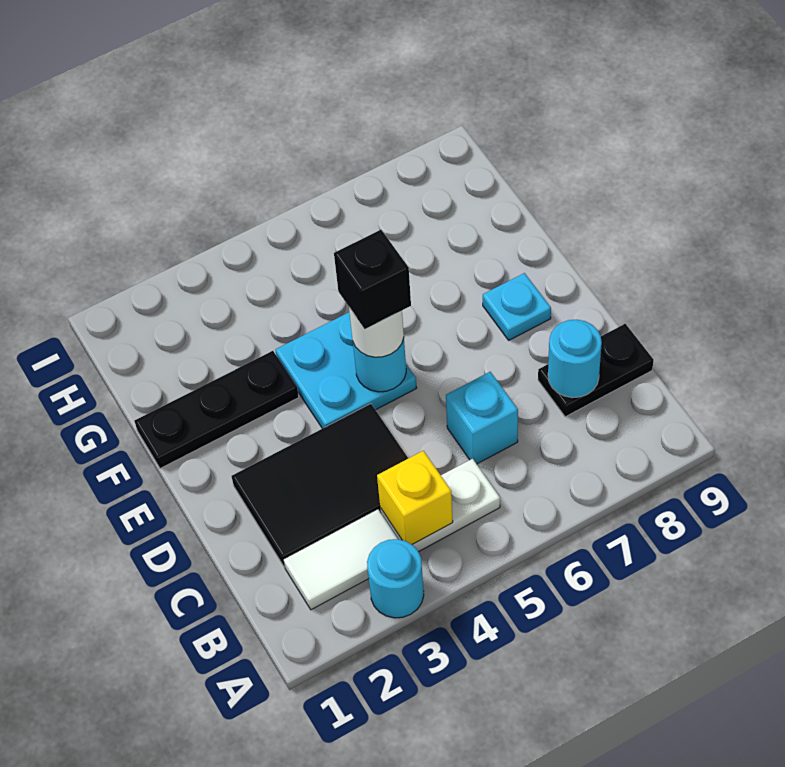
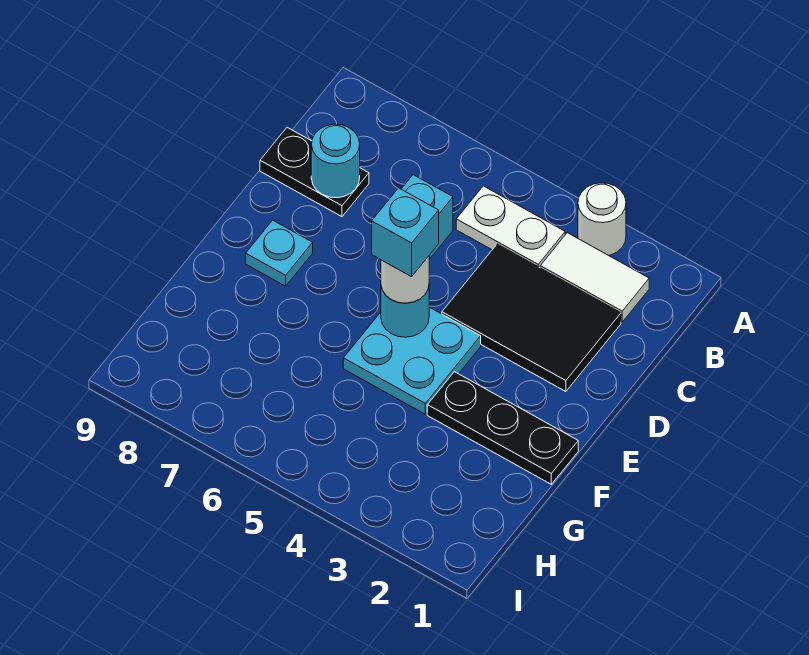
cyan 1x1 round brick [367,539,424,618] -> white 1x1 round brick [578,183,626,255]
yellow 1x1 brick [377,451,453,544] -> none
black 1x1 brick [334,230,411,329] -> cyan 1x1 brick [372,188,439,277]

